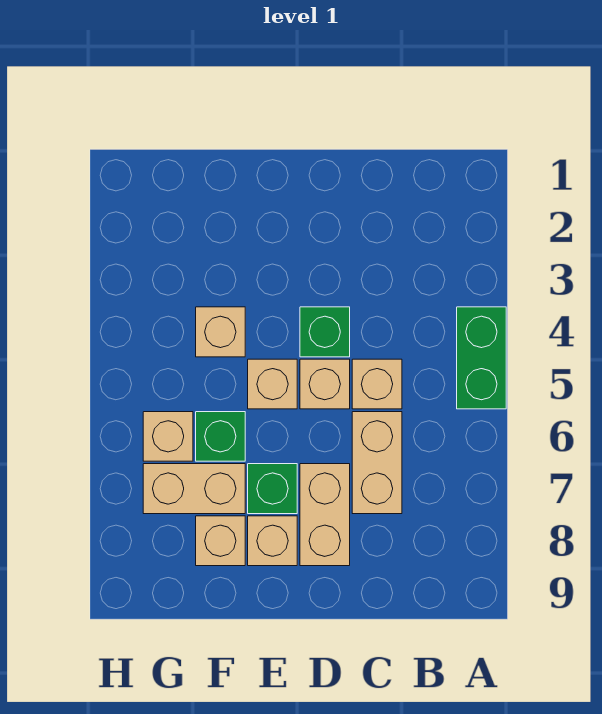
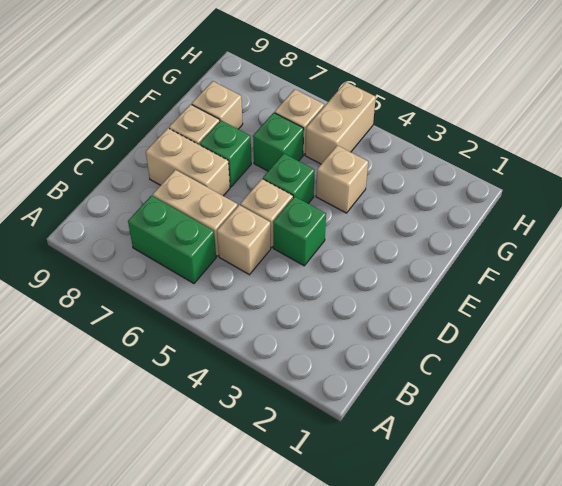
green 1x2 brick [457,307,506,409] -> green 1x2 brick moved to [128,196,216,283]
tan 1x1 brick [248,359,297,409] -> green 1x1 brick [263,154,315,203]
tan 1x2 brick [143,464,245,514] -> tan 1x2 brick moved to [305,82,376,164]

